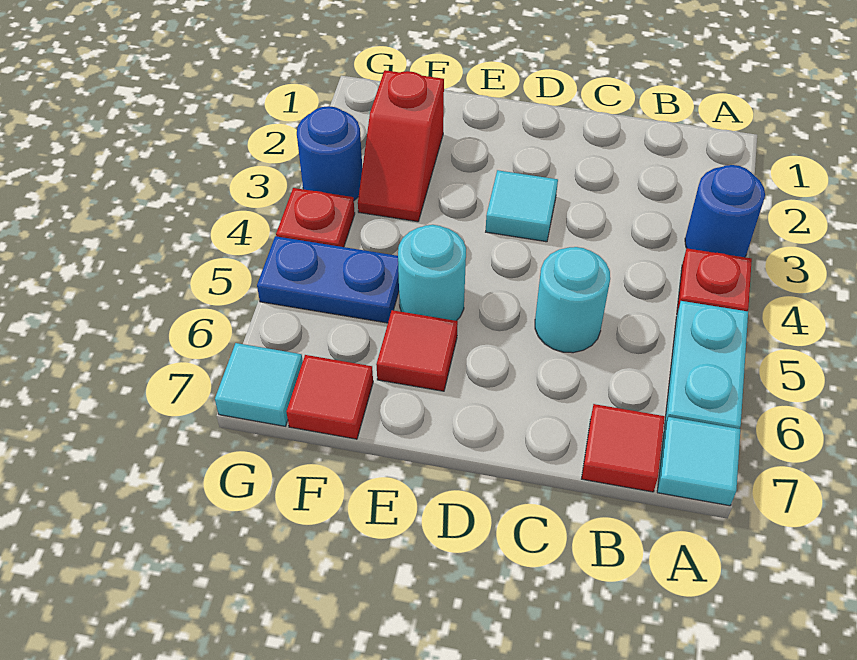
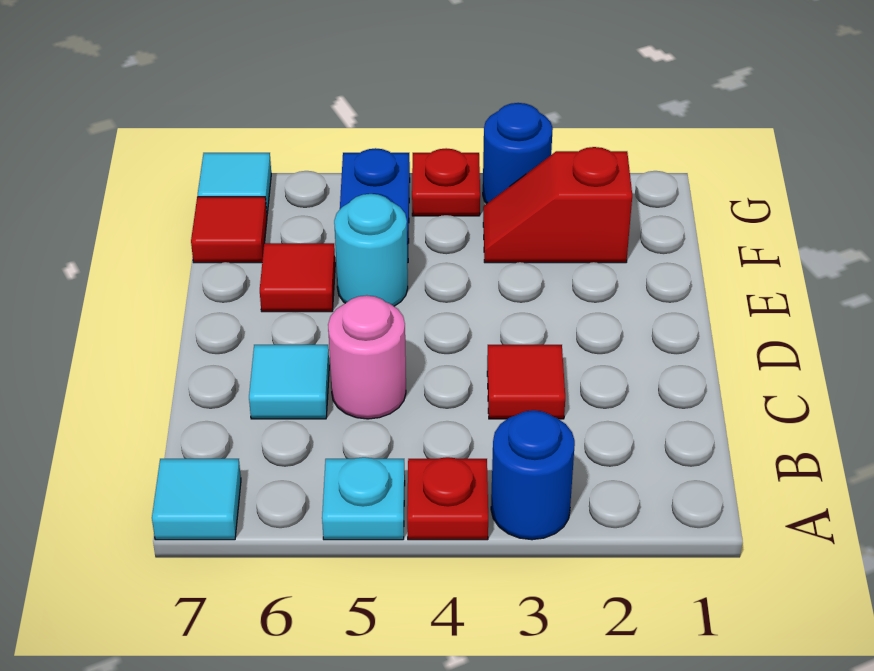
cyan 1x2 plate [664,301,748,429] -> cyan 1x1 plate [322,457,405,540]
red 1x1 tile [582,404,665,492] -> red 1x1 tile moved to [487,345,565,419]
cyan 1x1 round brick [535,247,610,353] -> pink 1x1 round brick [328,295,406,419]
cyan 1x1 tile [486,170,558,242] -> cyan 1x1 tile moved to [249,345,329,419]

